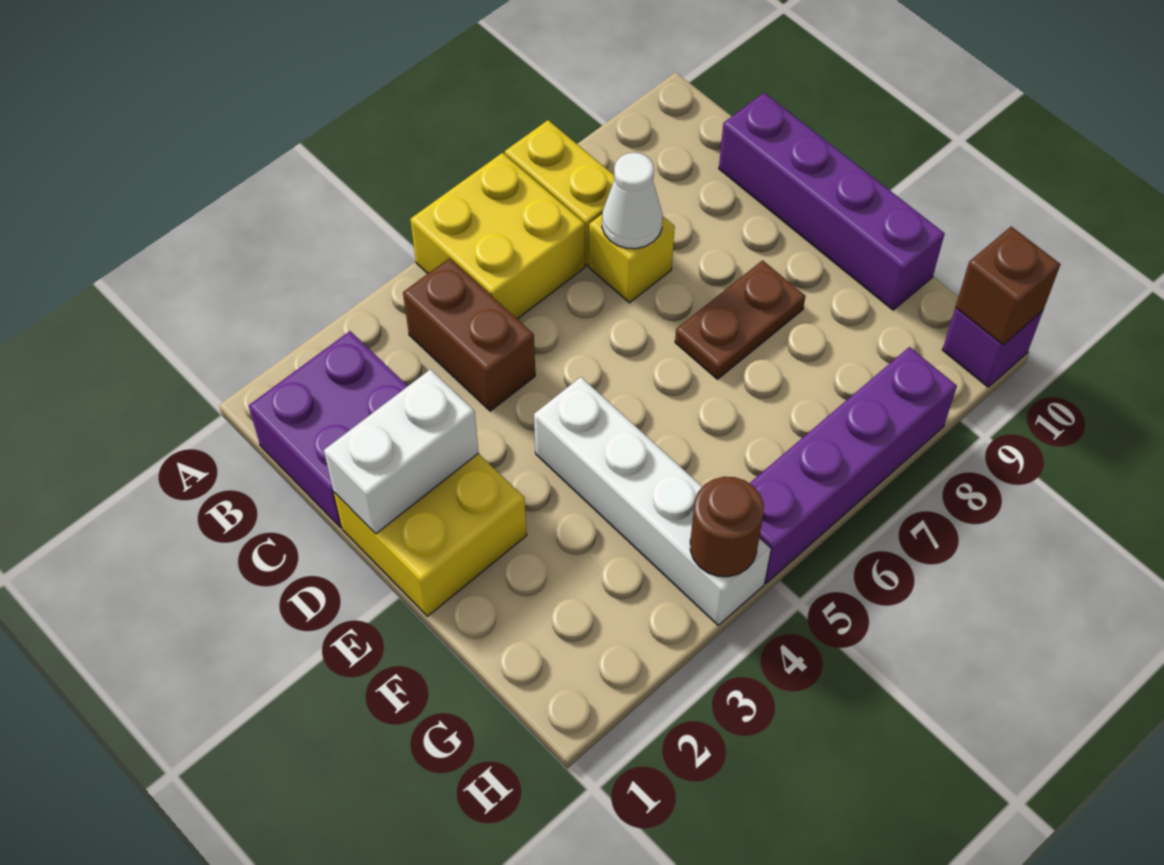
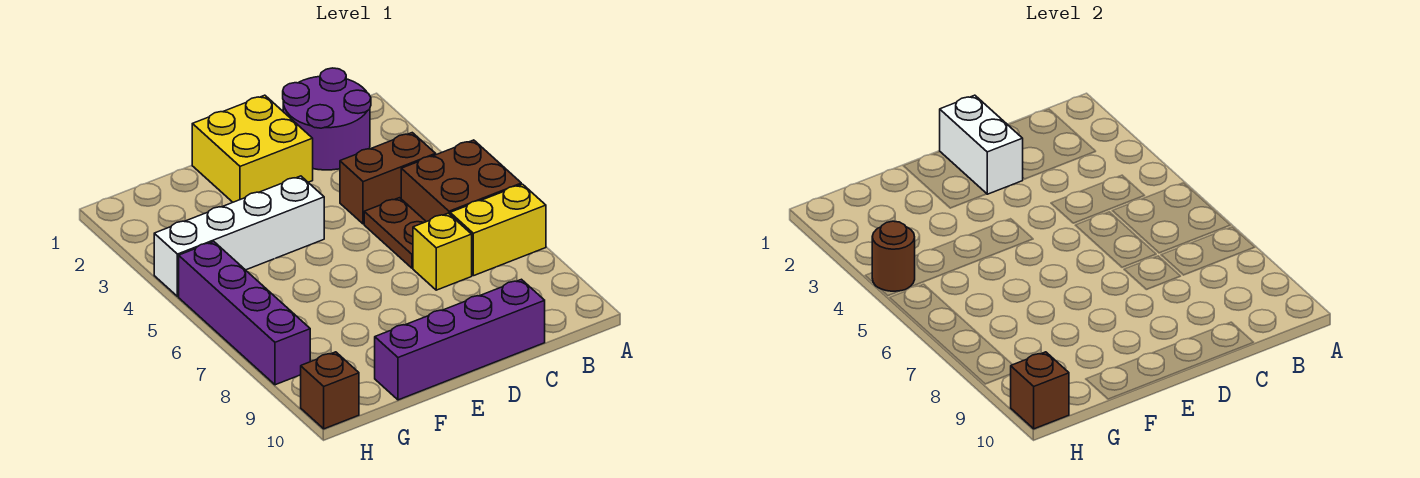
yellow 2x2 brick [410,153,585,319] -> brown 2x2 brick [401,140,521,222]
purple 2x2 brick [248,331,408,527] -> purple 2x2 round brick [283,68,371,170]
white 1x1 cone [602,153,662,249] -> none
brown 1x2 plate [675,260,805,379] -> brown 1x2 plate moved to [364,198,426,268]
purple 1x1 brick [943,308,1043,387] -> brown 1x1 brick [301,352,359,429]

